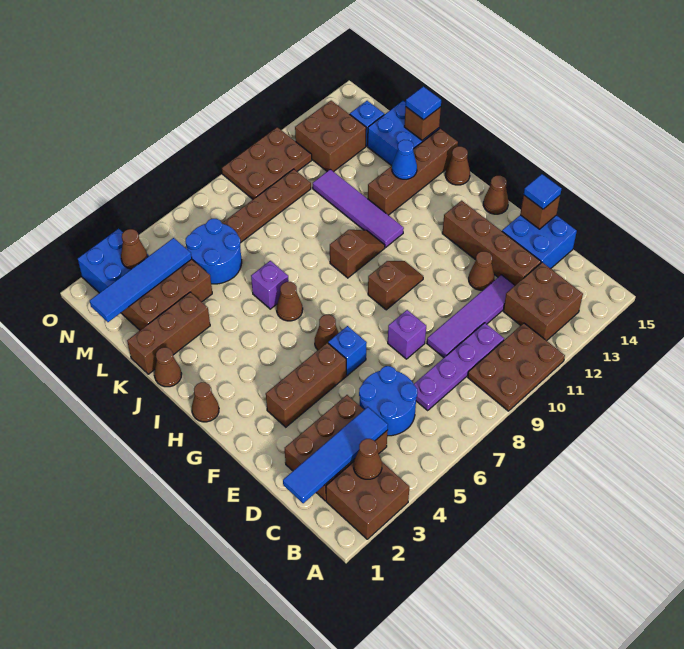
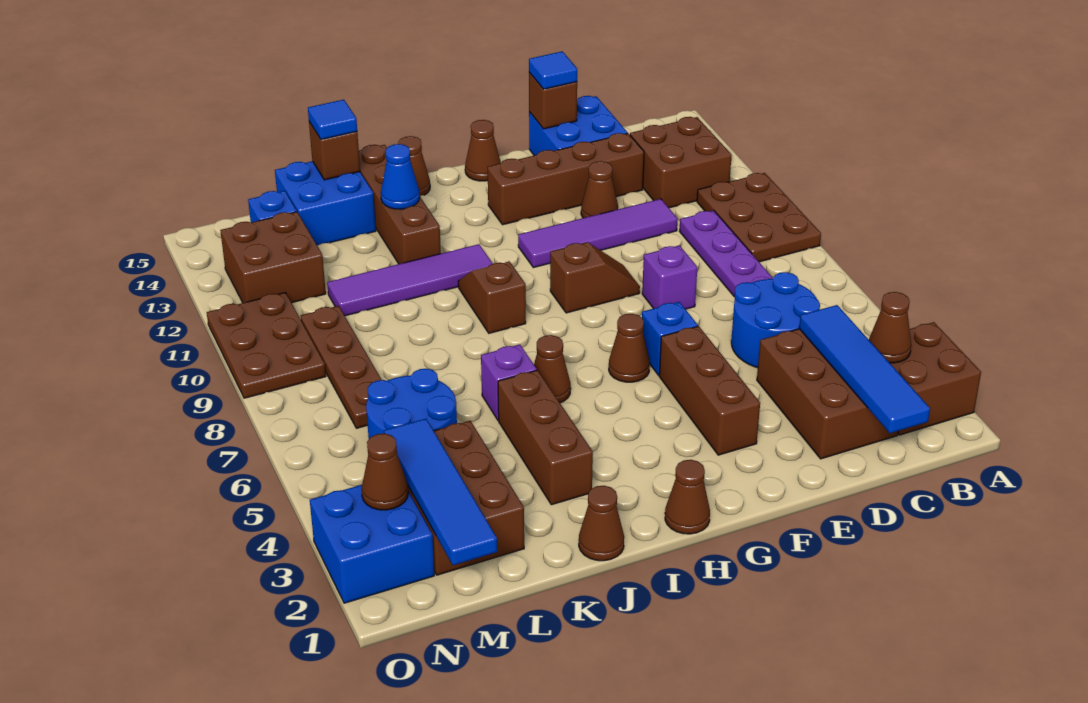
purple 1x4 tile [427,275,515,358] -> purple 1x4 tile turned to [518,199,678,268]
brown 1x2 slope [368,261,423,310] -> brown 1x2 slope turned to [550,242,640,313]
brown 1x3 brick [127,292,210,374] -> brown 1x3 brick moved to [498,370,593,505]

